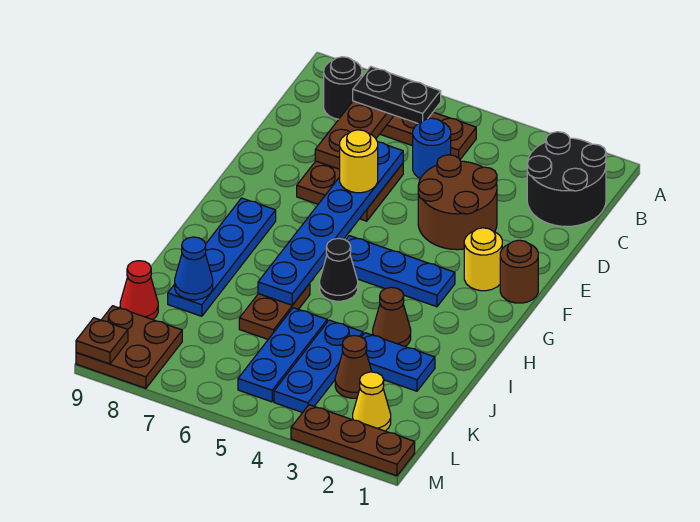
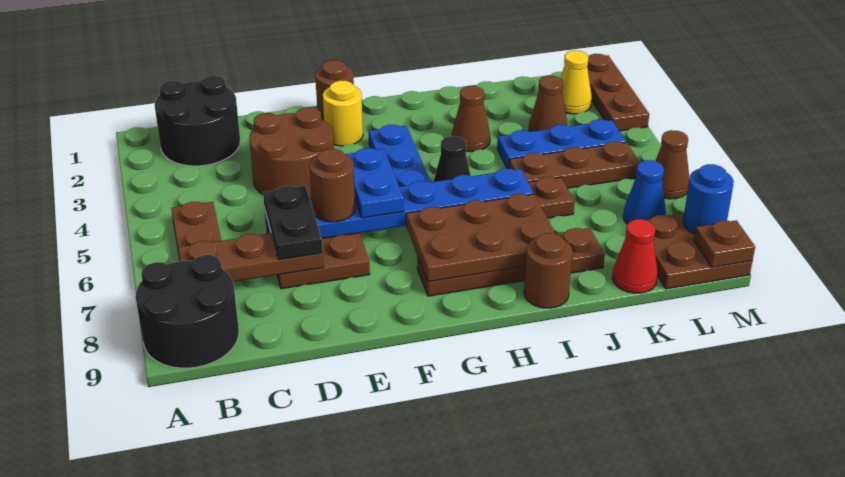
black 1x2 plate [353,66,441,123] -> black 1x2 plate moved to [263,186,323,260]
black 1x1 round brick [324,57,362,119] -> black 2x2 round brick [136,255,239,368]
blue 1x1 round brick [413,118,451,178] -> blue 1x1 round brick moved to [683,164,734,234]
yellow 1x1 round brick [340,130,378,193] -> brown 1x1 round brick [310,149,355,222]
none -> brown 2x3 plate [406,194,555,282]
blue 1x4 plate [168,198,276,316] -> brown 1x4 plate [417,228,605,296]
none -> brown 1x1 round brick [524,233,573,308]
blue 1x2 plate [362,333,435,391] -> blue 1x2 plate moved to [345,148,404,218]
blue 1x3 plate [238,308,327,402] -> brown 1x3 plate [509,142,640,188]
blue 1x1 cone [175,237,213,300] -> blue 1x1 cone moved to [623,160,666,224]
none -> brown 1x1 cone [656,130,689,199]

